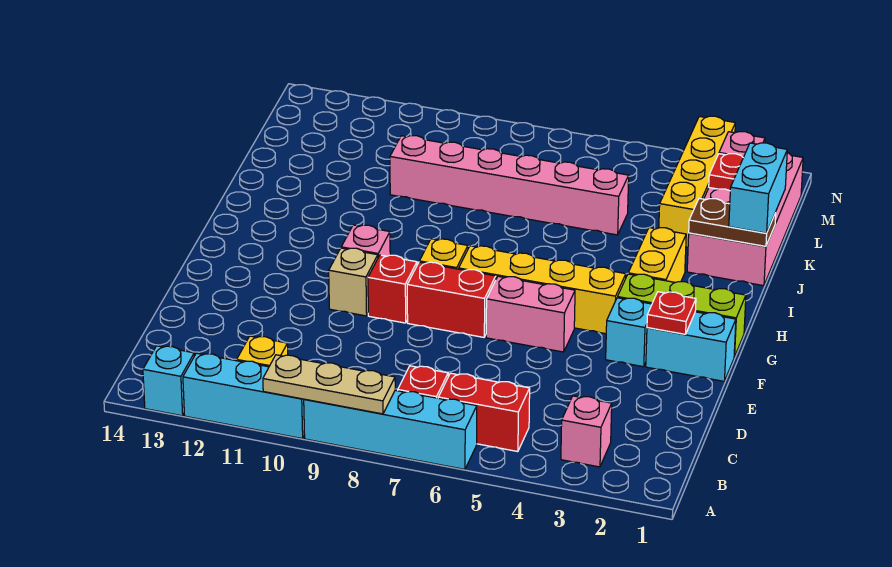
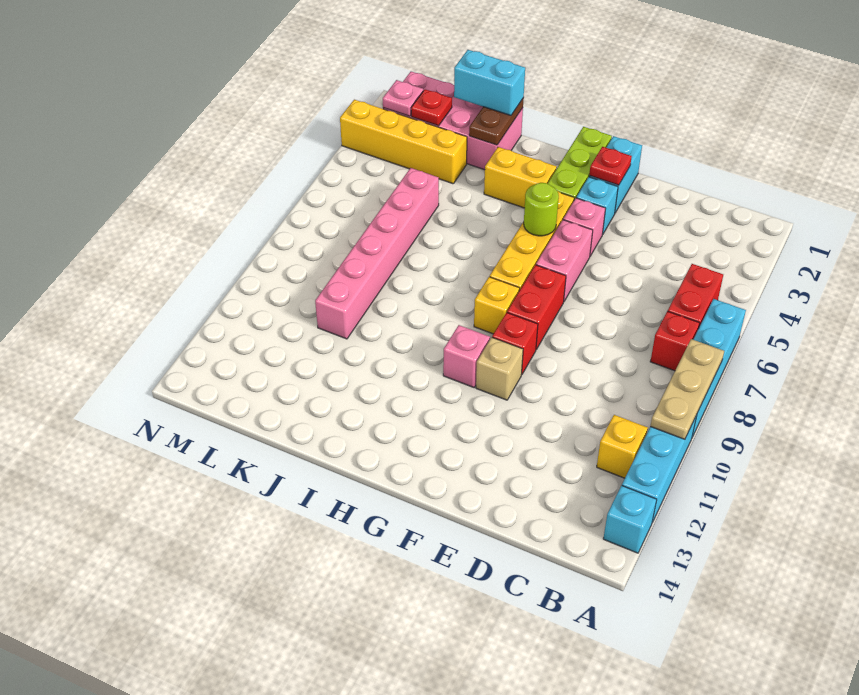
pink 1x1 brick [561,396,612,467] -> pink 1x1 brick moved to [563,198,606,256]
none -> lime 1x1 round brick [524,183,559,236]

